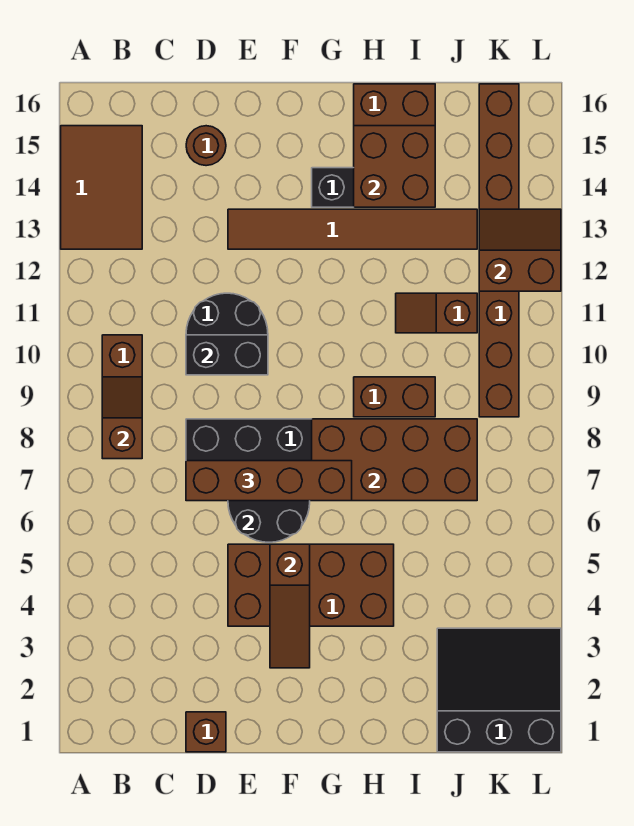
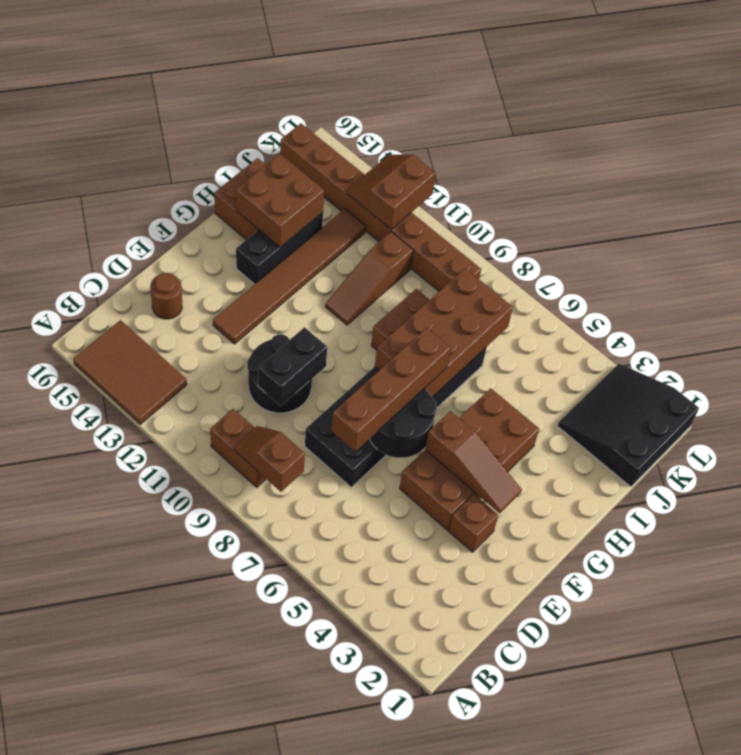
brown 1x1 brick [186,712,226,752] -> brown 1x1 brick moved to [449,494,498,552]
brown 1x2 slope [396,293,477,333] -> brown 1x3 slope [325,232,413,325]

